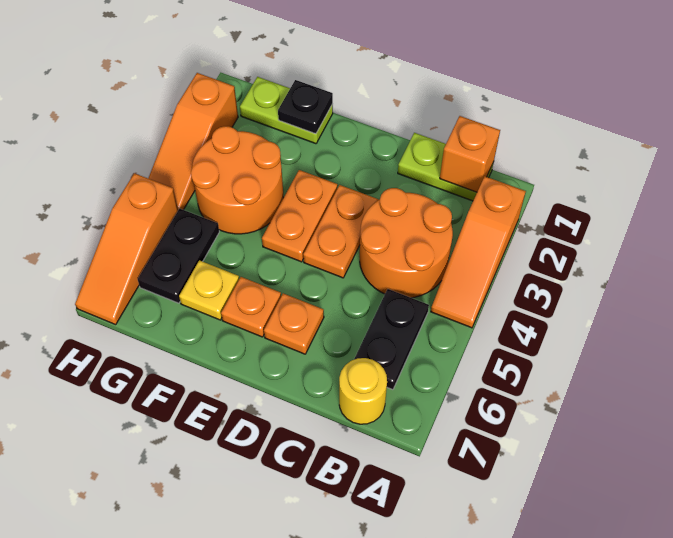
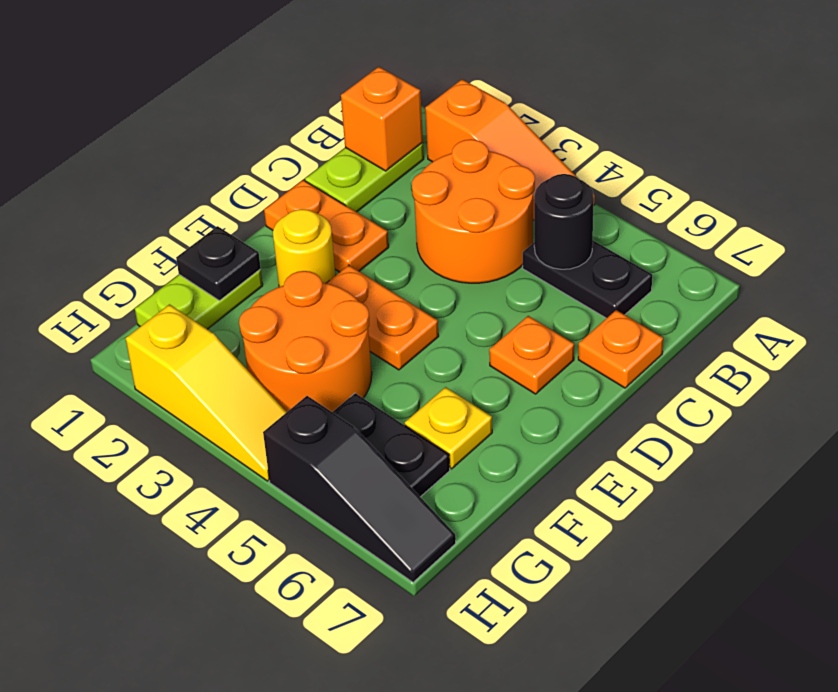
none -> black 1x1 round brick [534,174,594,269]
yellow 1x1 round brick [339,358,387,424] -> yellow 1x1 round brick moved to [273,209,336,287]
orange 1x2 plate [303,185,378,278] -> orange 1x2 plate moved to [264,180,389,272]
orange 1x1 plate [221,277,281,337] -> orange 1x1 plate moved to [578,310,663,388]
orange 1x3 slope [148,73,238,210] -> yellow 1x3 slope [126,304,287,481]
orange 1x3 slope [75,173,178,325] -> black 1x3 slope [263,396,456,582]

